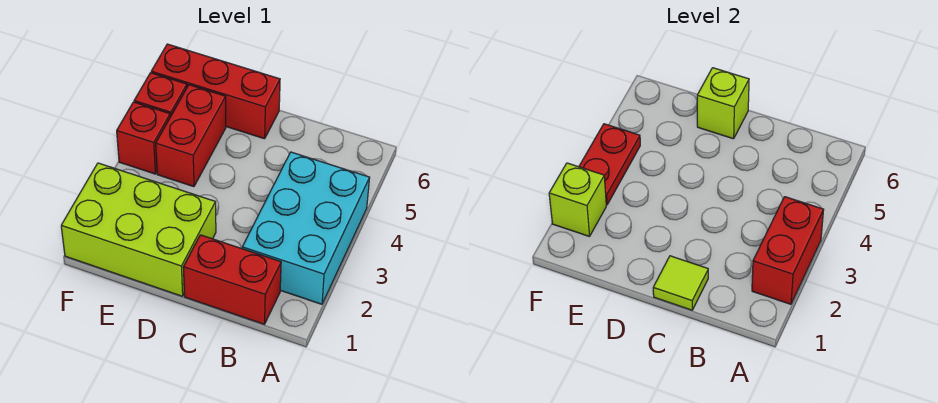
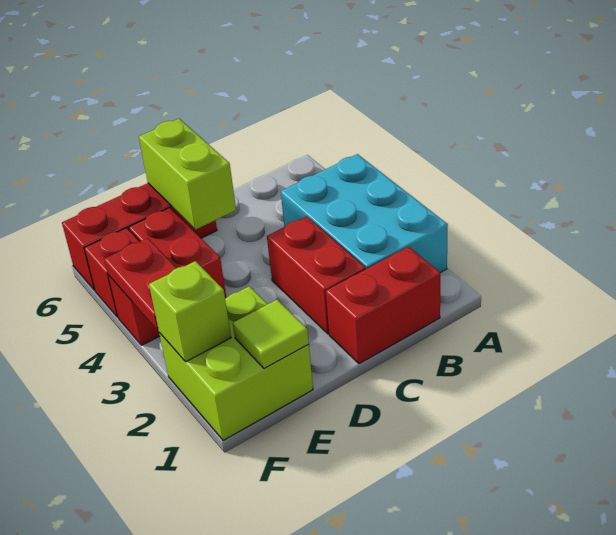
red 1x2 brick [752,197,824,304] -> red 1x2 brick moved to [267,216,365,334]
lime 1x1 tile [653,256,708,310] -> lime 1x1 tile moved to [233,300,309,368]
lime 2x3 brick [61,163,216,296] -> lime 2x2 brick [159,286,313,441]
lime 1x1 brick [697,68,749,139] -> lime 1x2 brick [139,119,236,229]

